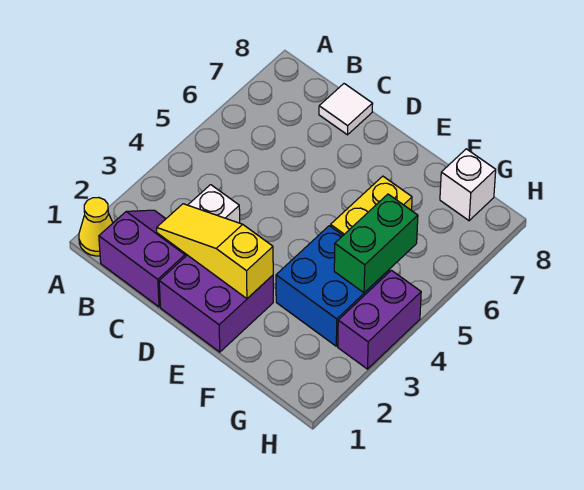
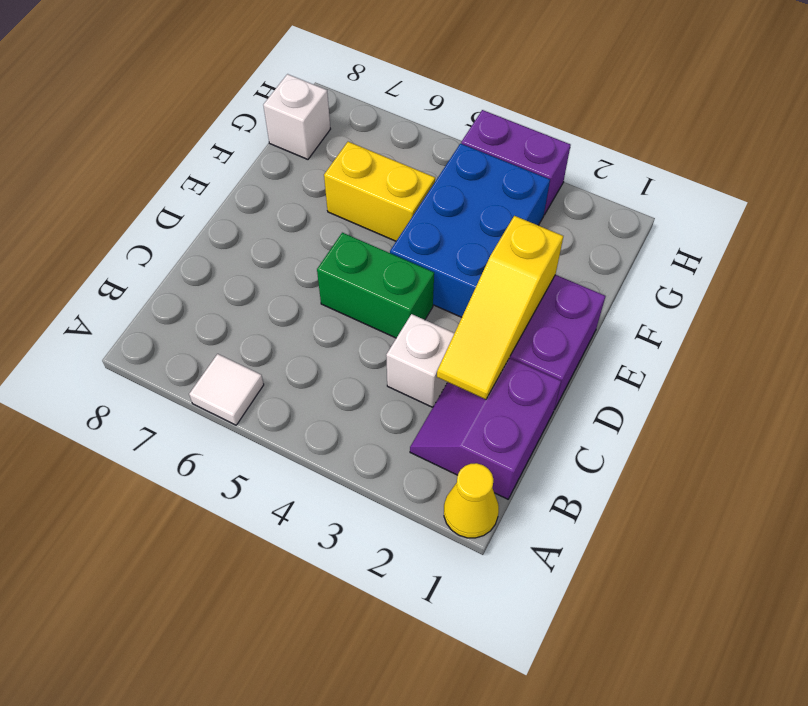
white 1x1 tile [319,84,373,135] -> white 1x1 tile moved to [189,354,264,425]
blue 2x2 brick [276,226,390,346] -> blue 2x3 brick [390,144,550,317]
green 1x2 brick [334,194,418,293] -> green 1x2 brick moved to [317,233,434,338]

